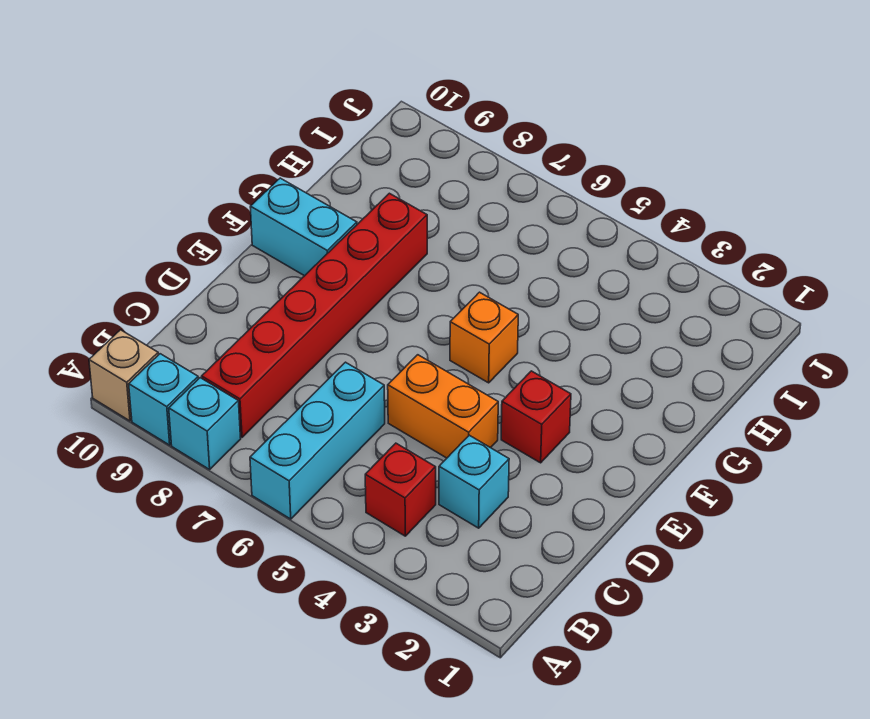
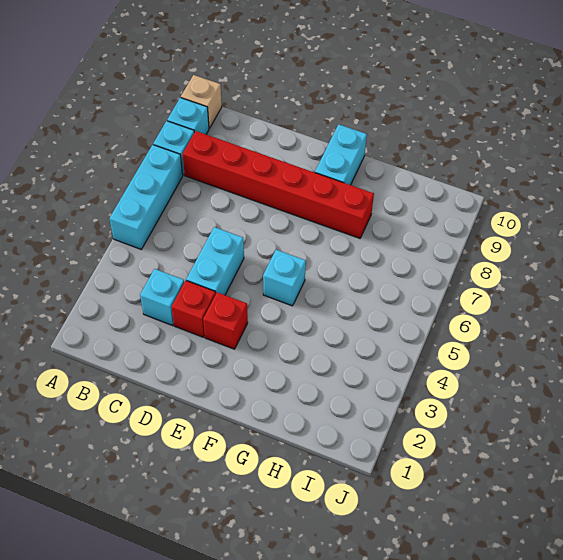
cyan 1x3 brick [250,362,385,519] -> cyan 1x3 brick turned to [109,145,183,249]
red 1x1 brick [365,443,436,536] -> red 1x1 brick moved to [172,281,216,337]
orange 1x2 brick [388,355,498,458] -> cyan 1x2 brick [186,227,244,295]
orange 1x1 brick [450,292,518,383] -> cyan 1x1 brick [263,250,306,306]

